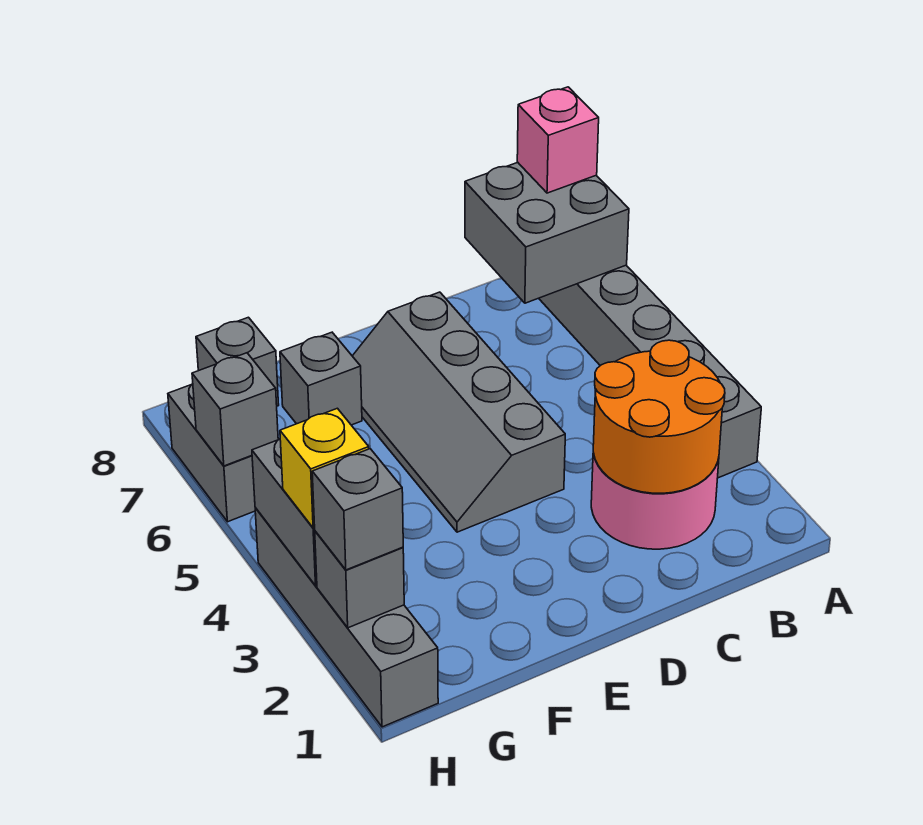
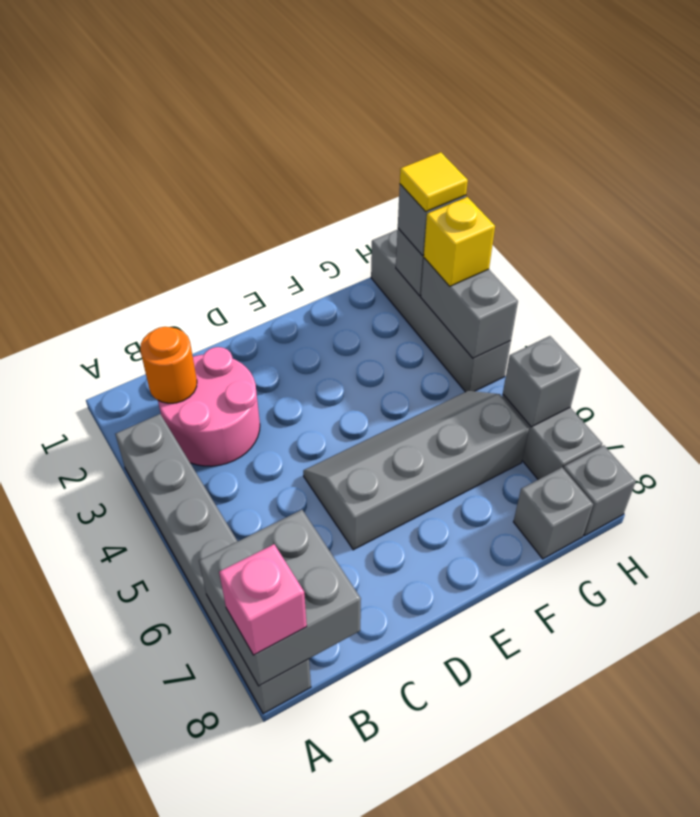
orange 2x2 round brick [593,340,725,493] -> orange 1x1 round brick [140,327,197,403]
grey 2x4 slope [353,292,565,532] -> grey 2x4 slope turned to [303,391,529,550]
grey 1x1 brick [280,332,362,425] -> grey 1x1 brick moved to [563,445,636,536]
none -> yellow 1x1 tile [400,152,468,212]

